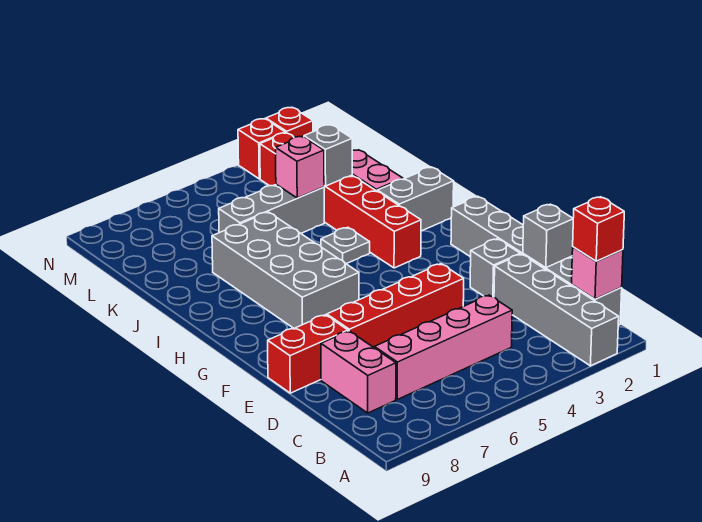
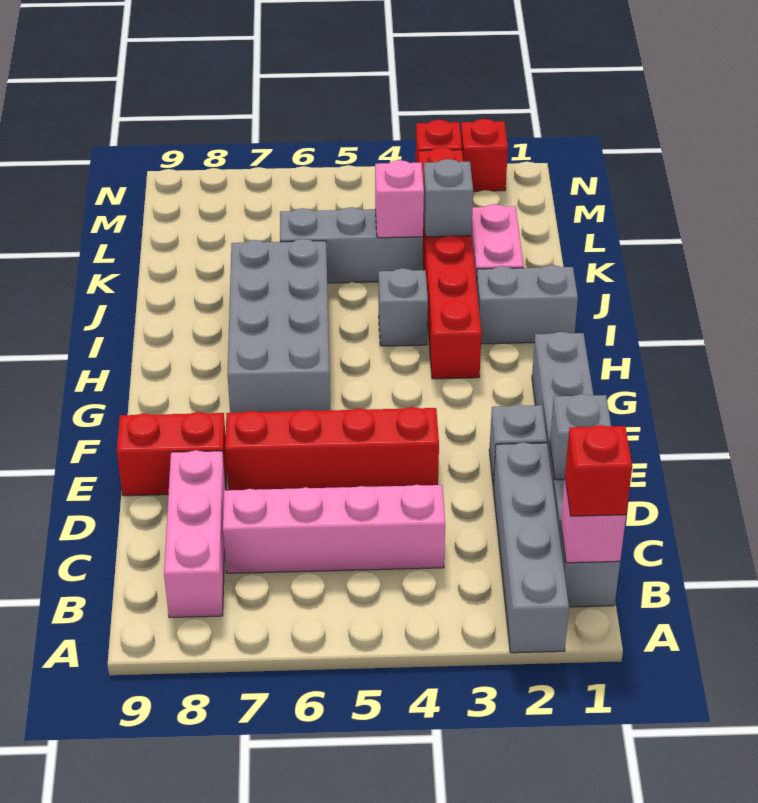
pink 1x2 brick [321,331,396,413] -> pink 1x3 brick [164,450,226,618]
grey 1x1 plate [321,228,370,264] -> grey 1x1 brick [379,268,428,346]

